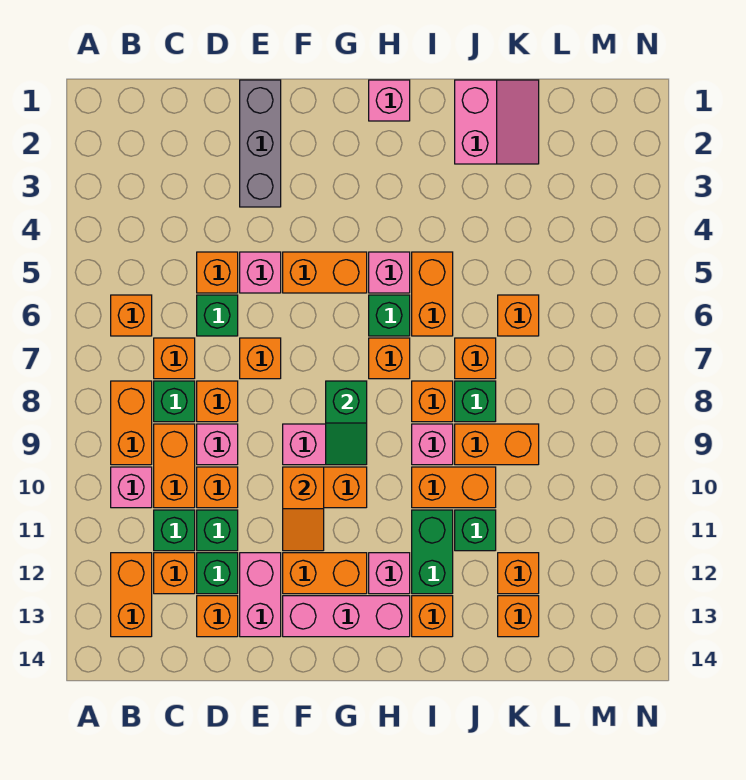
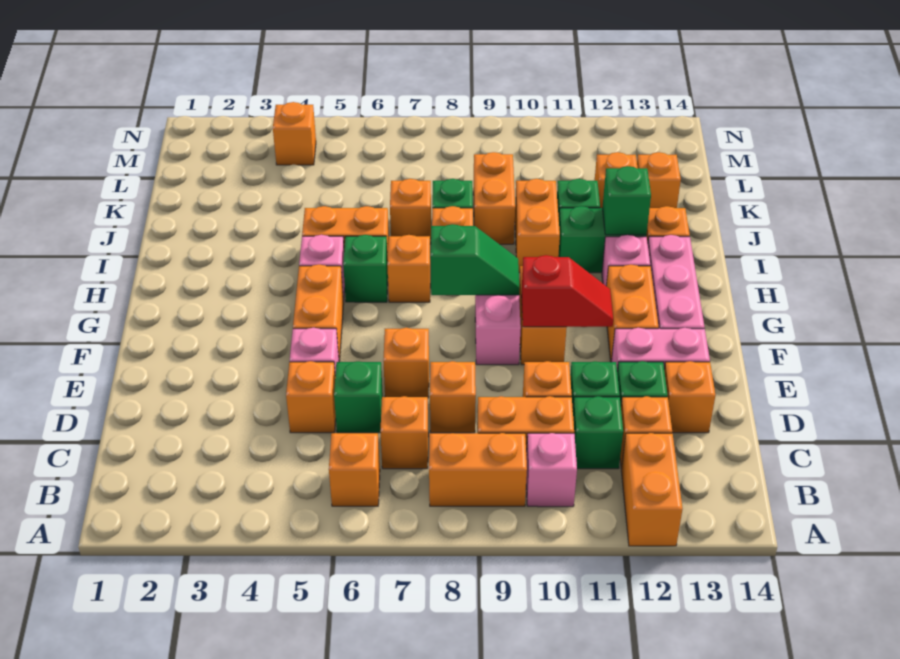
orange 1x2 brick [111,553,152,637] -> orange 1x2 brick turned to [621,433,683,546]
green 1x1 brick [154,381,195,422] -> green 1x1 brick moved to [602,166,651,235]
pink 1x1 brick [197,424,238,465] -> none
grey 1x3 brick [240,80,281,207] -> none
orange 1x2 slope [283,467,324,551] -> red 1x2 slope [521,255,613,327]
pink 1x1 brick [369,80,410,121] -> none
pink 1x1 brick [412,424,453,465] -> none
pink 2x2 slope [455,80,539,164] -> none
orange 1x1 brick [498,295,539,336] -> orange 1x1 brick moved to [273,102,316,165]

